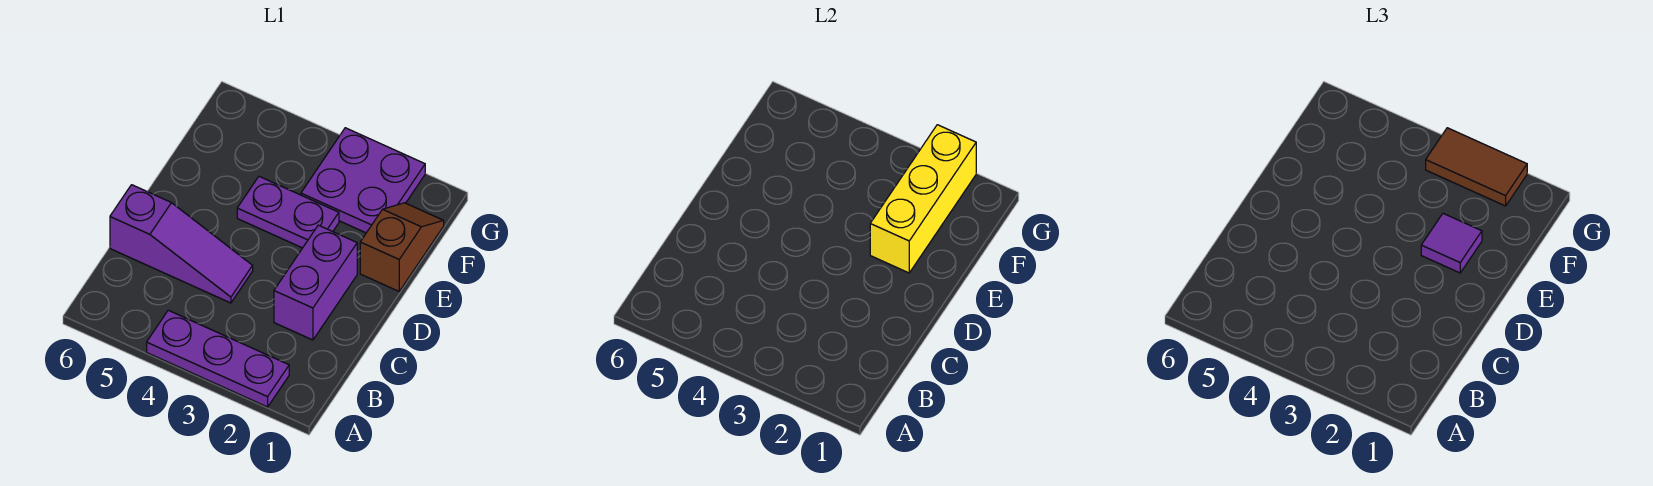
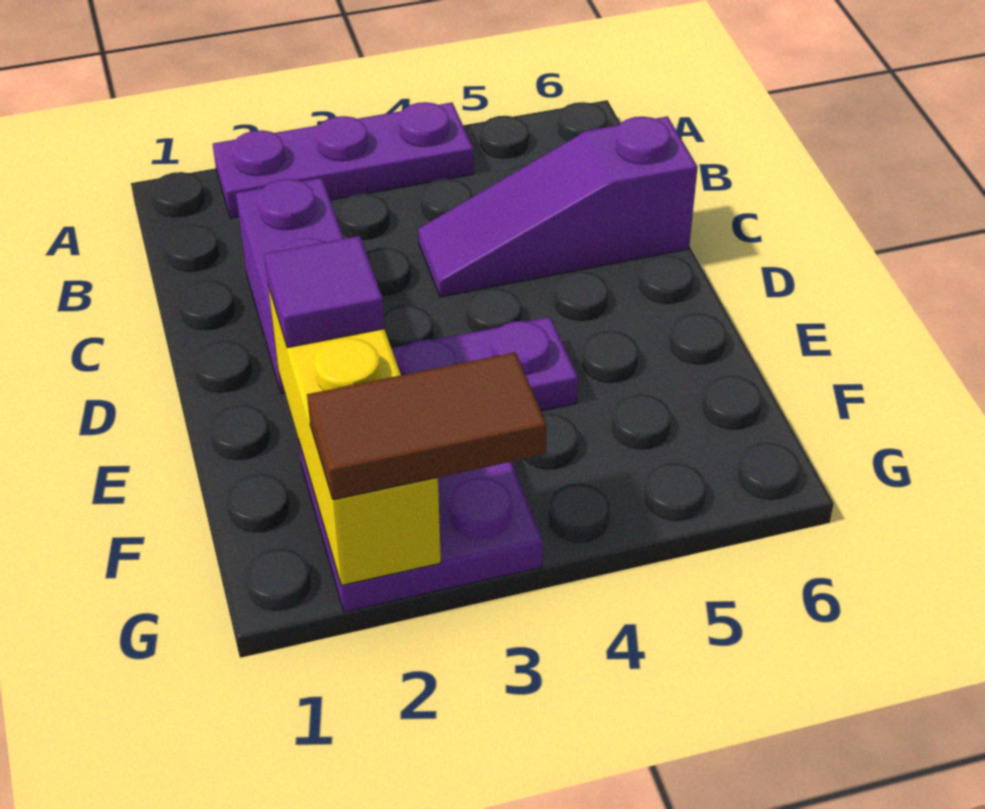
brown 1x2 slope [360,203,444,291] -> none

